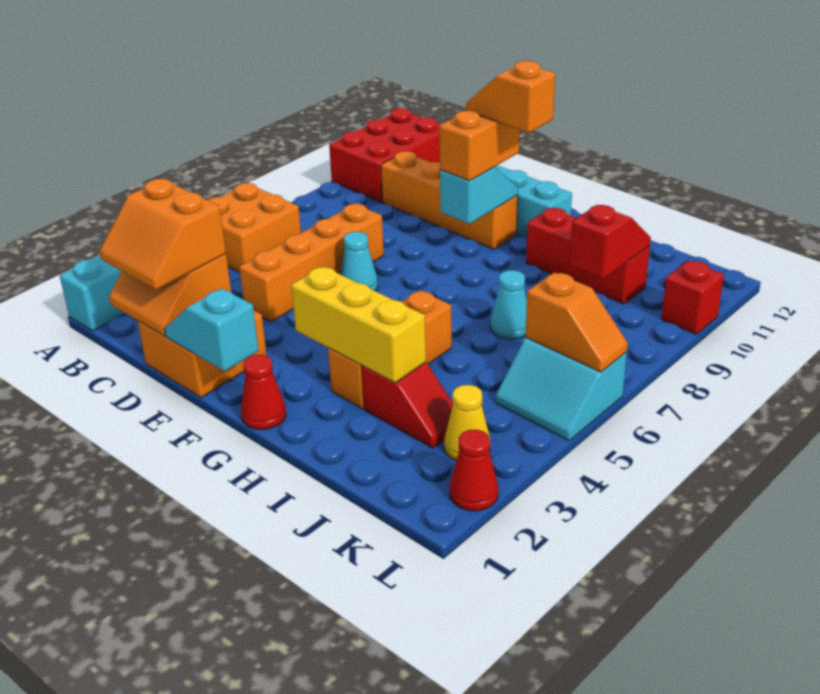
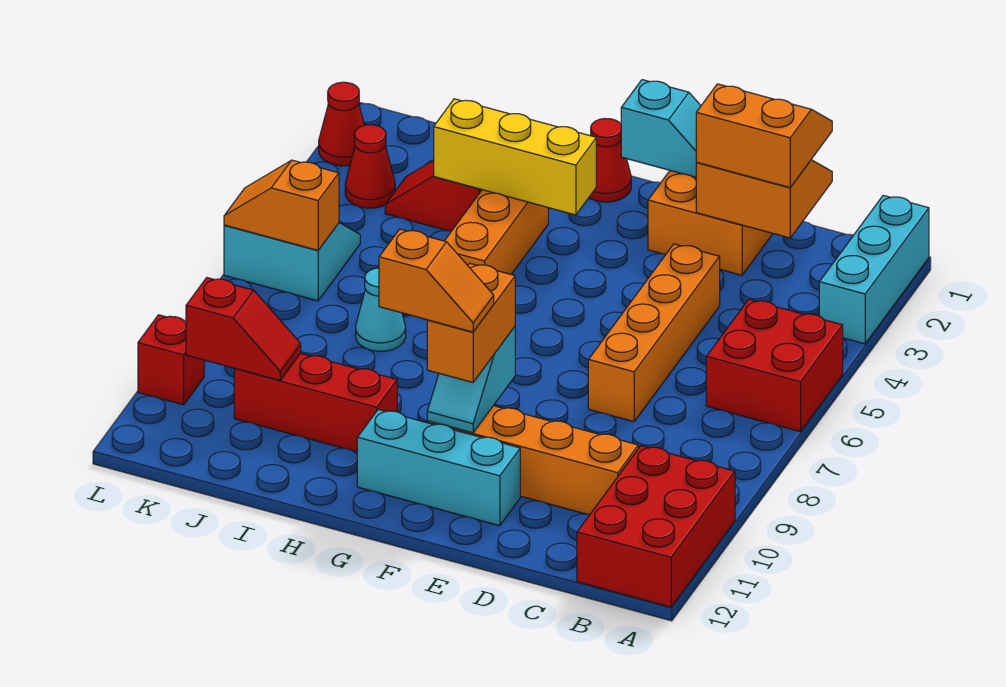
orange 2x2 brick [208,183,301,273] -> red 2x2 brick [706,299,843,432]
cyan 1x1 cone [340,232,378,291] -> none
red 1x2 slope [570,205,651,279] -> red 1x2 slope turned to [186,278,301,381]
yellow 1x1 cone [444,385,490,460] -> red 1x1 cone [345,125,395,208]

